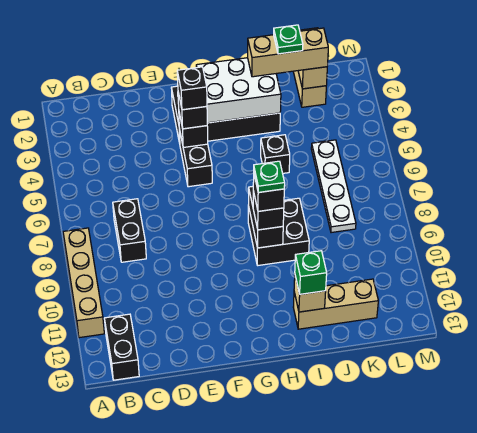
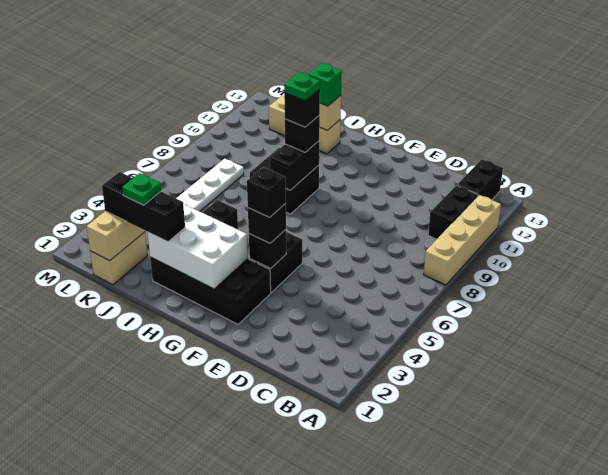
black 1x2 brick [113,199,146,262] -> black 1x2 brick moved to [428,185,478,239]
tan 1x3 brick [248,28,328,77] -> black 1x3 brick [102,172,185,242]

